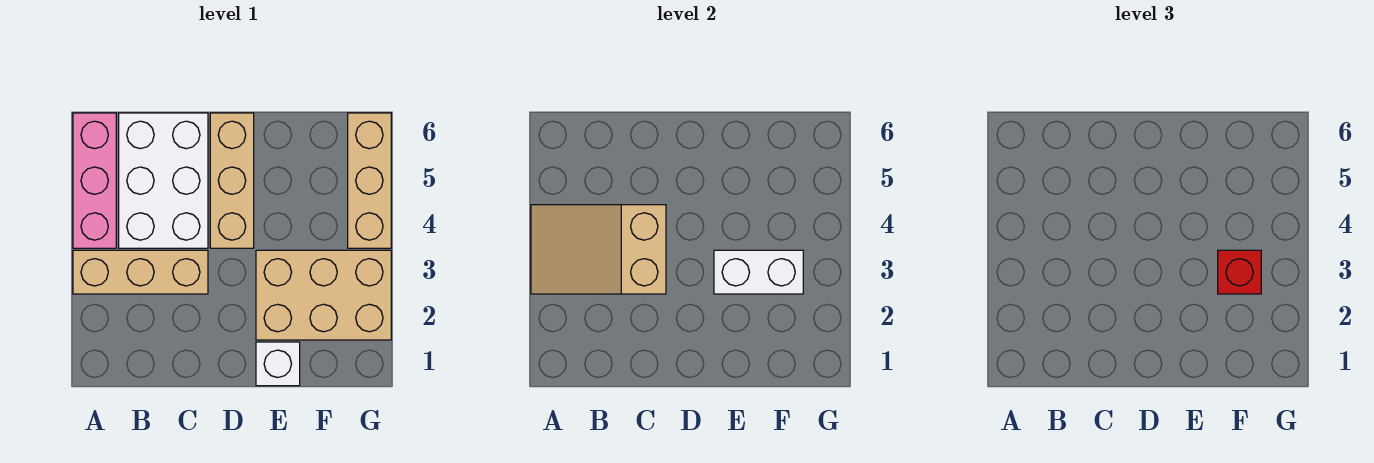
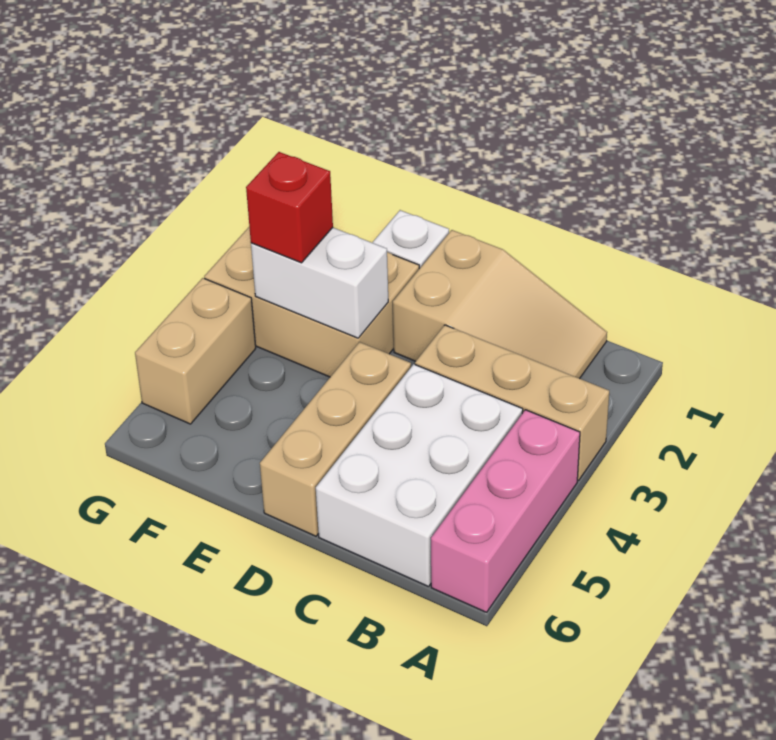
tan 2x3 slope [531,205,666,294] -> tan 2x3 slope moved to [393,230,607,379]
tan 1x3 brick [348,113,391,248] -> tan 1x2 brick [135,278,256,424]

